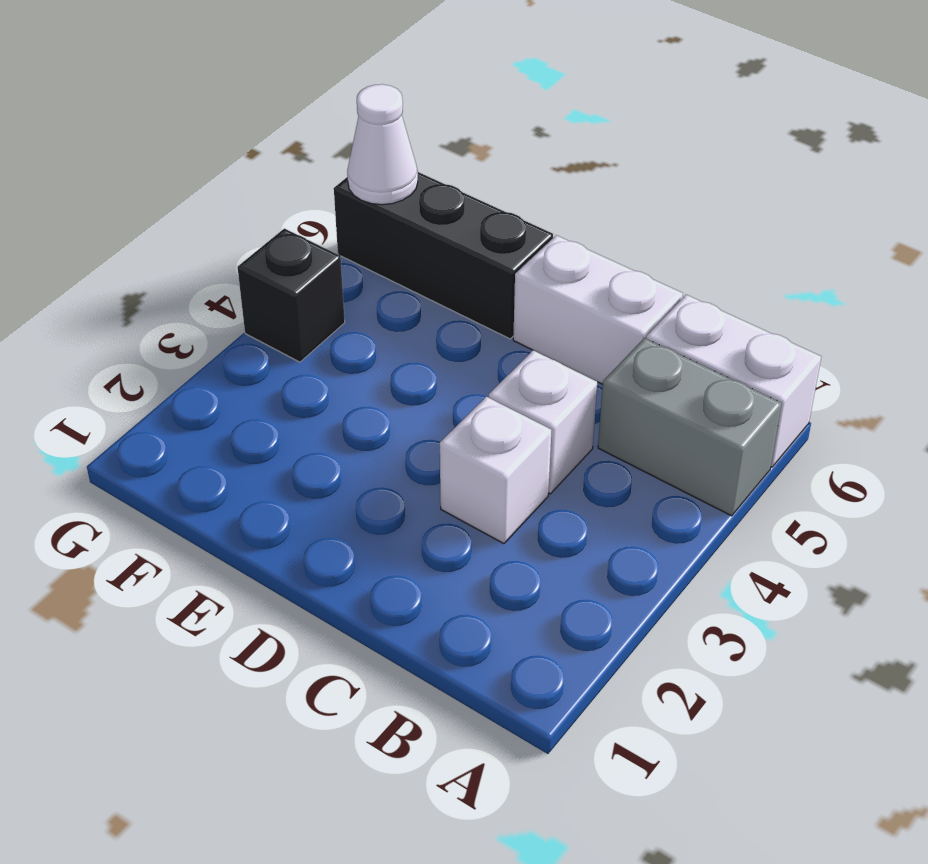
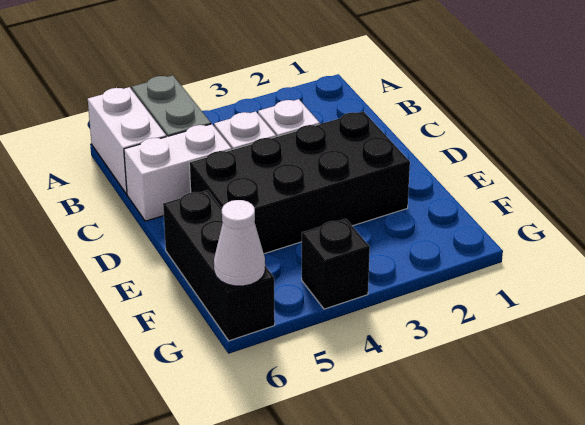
white 1x2 brick [513,235,683,384] -> white 1x2 brick turned to [124,124,232,221]
none -> black 2x4 brick [189,112,410,254]

